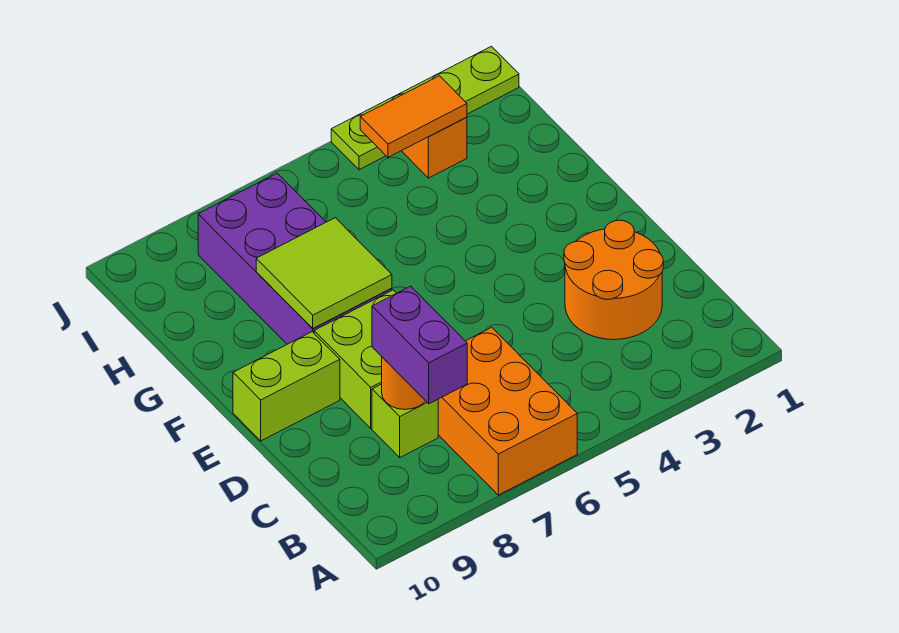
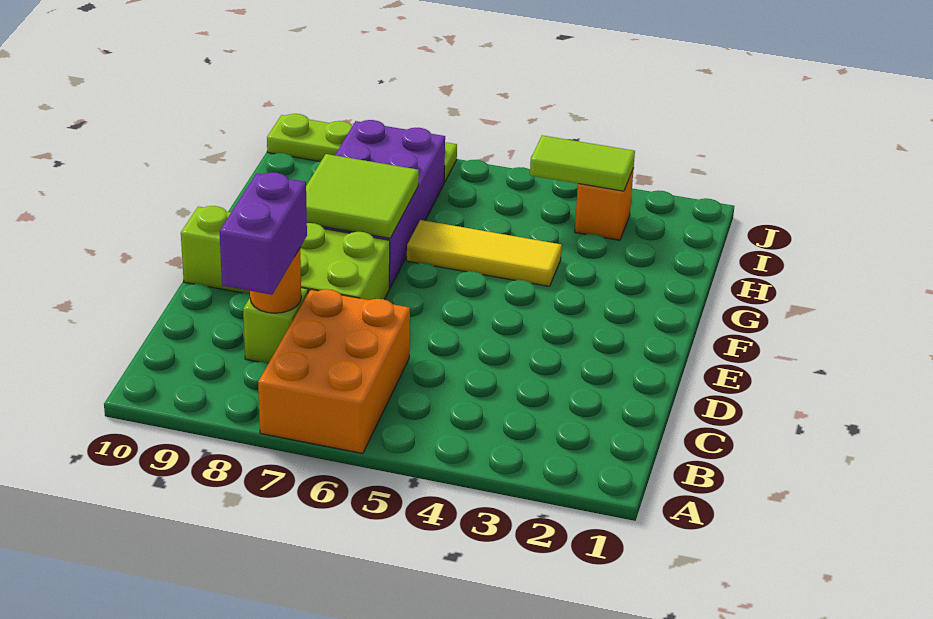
orange 2x2 round brick [564,220,663,340] -> none
none -> yellow 1x3 tile [407,220,562,286]
orange 1x2 tile [360,76,467,157] -> lime 1x2 tile [530,135,635,191]
lime 1x4 plate [331,46,519,170] -> lime 1x4 plate moved to [267,114,457,182]

